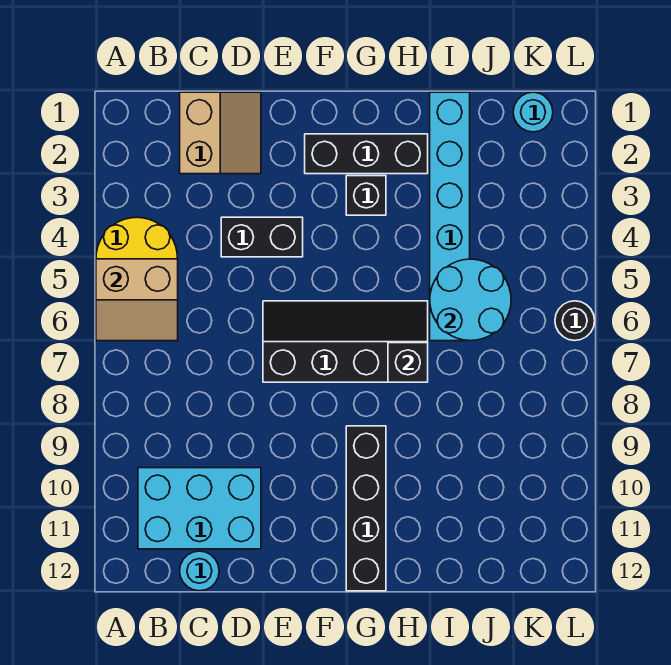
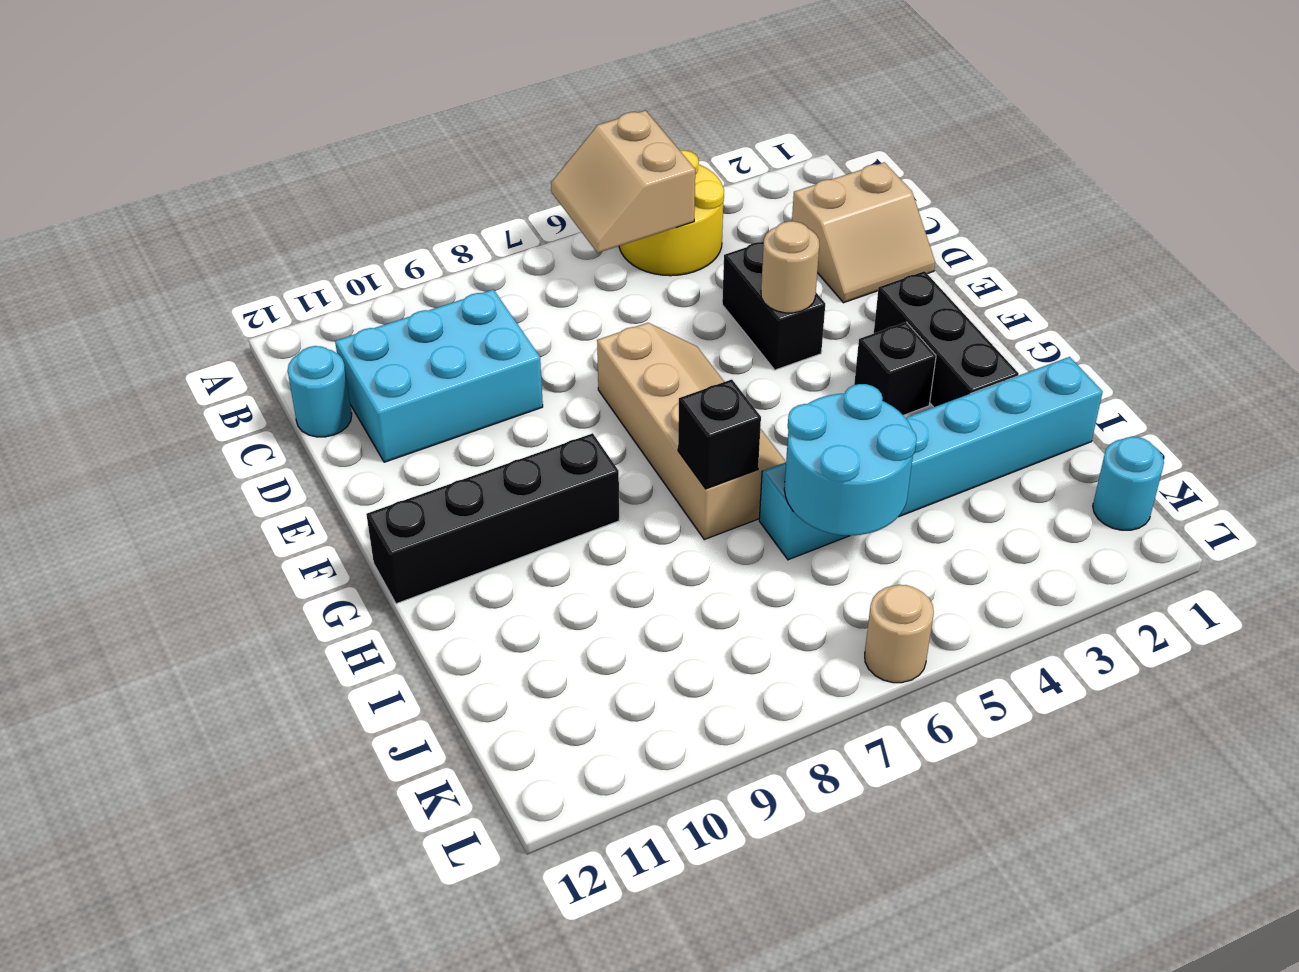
cyan 2x3 brick [138,468,261,549] -> cyan 2x3 brick turned to [335,290,543,462]
none -> tan 1x1 round brick [761,221,819,313]
black 2x4 slope [263,301,428,382] -> tan 2x4 slope [597,323,786,540]
black 1x1 round brick [555,301,595,341] -> tan 1x1 round brick [865,585,934,683]

